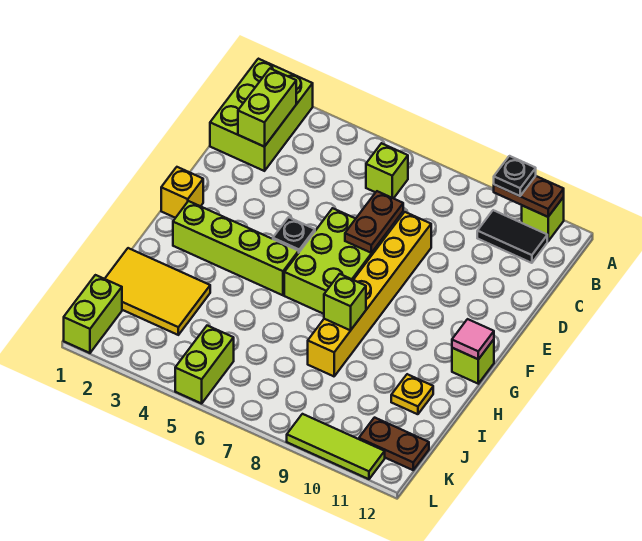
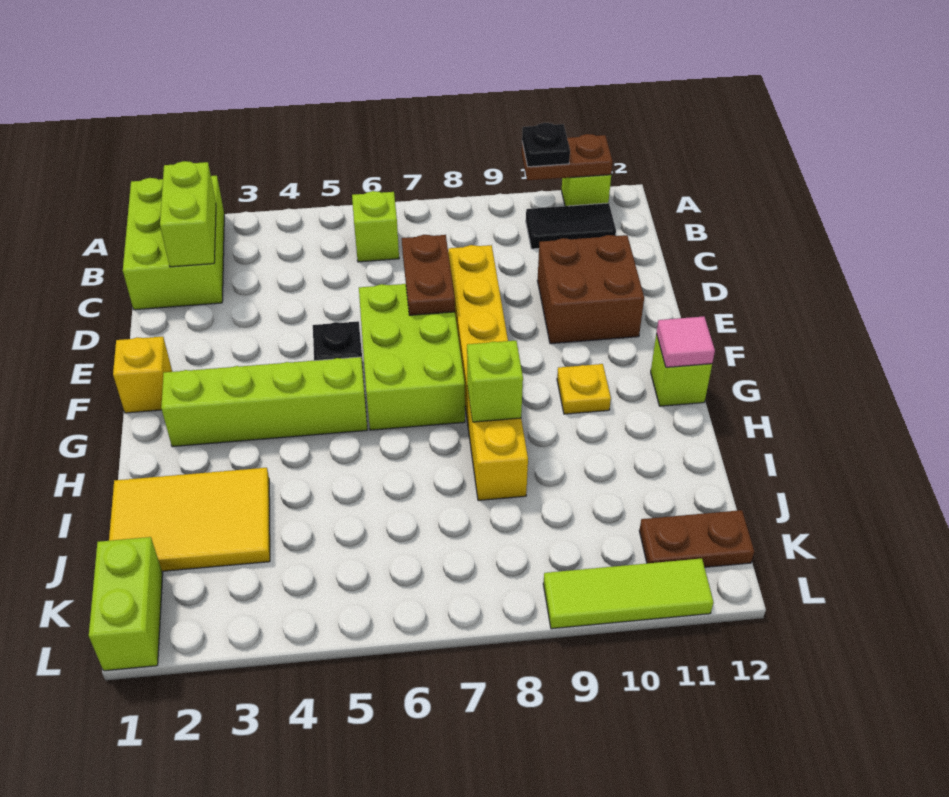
none -> brown 2x2 brick [537,235,644,344]
yellow 1x1 plate [391,374,433,414] -> yellow 1x1 plate moved to [557,364,611,414]
lime 1x2 brick [175,326,234,403] -> none

